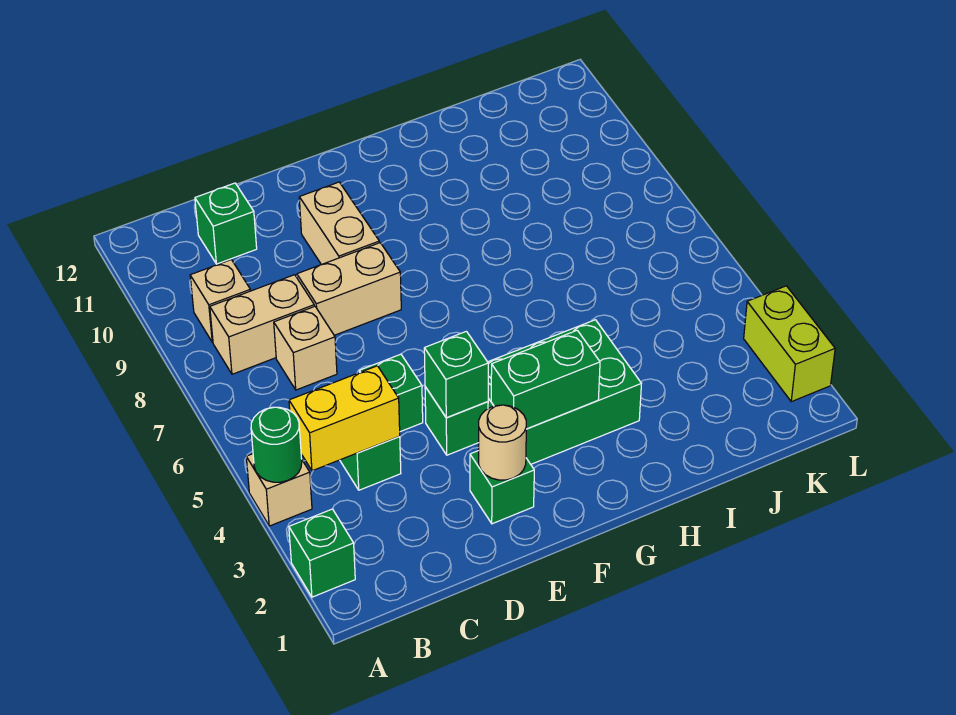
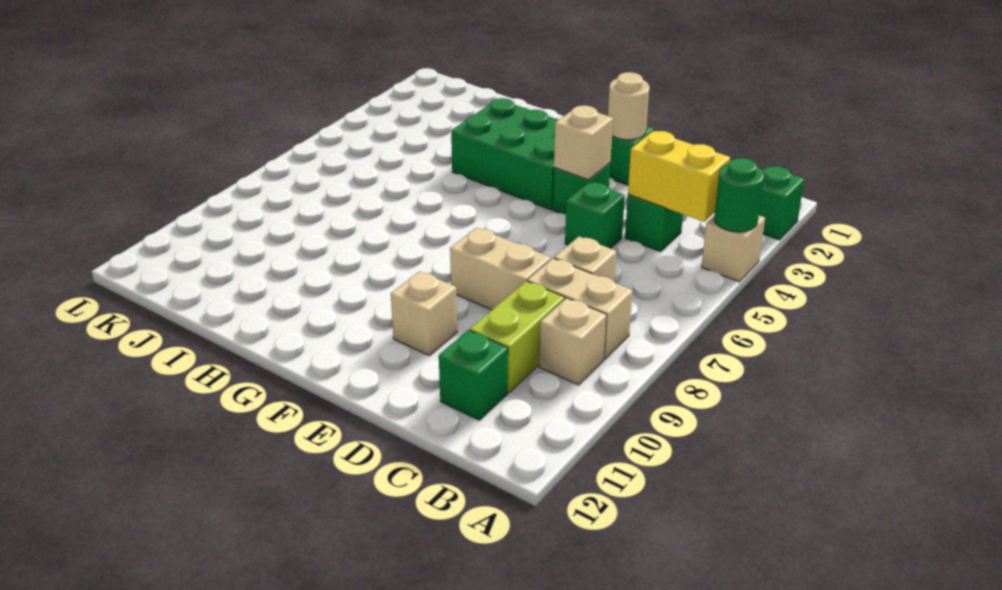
green 1x1 brick [424,331,488,418] -> tan 1x1 brick [554,106,613,180]
tan 1x2 brick [299,182,379,265] -> tan 1x1 brick [391,271,457,356]
green 1x2 brick [491,330,600,429] -> none
lime 1x2 brick [744,286,835,402] -> lime 1x2 brick moved to [470,281,565,393]

